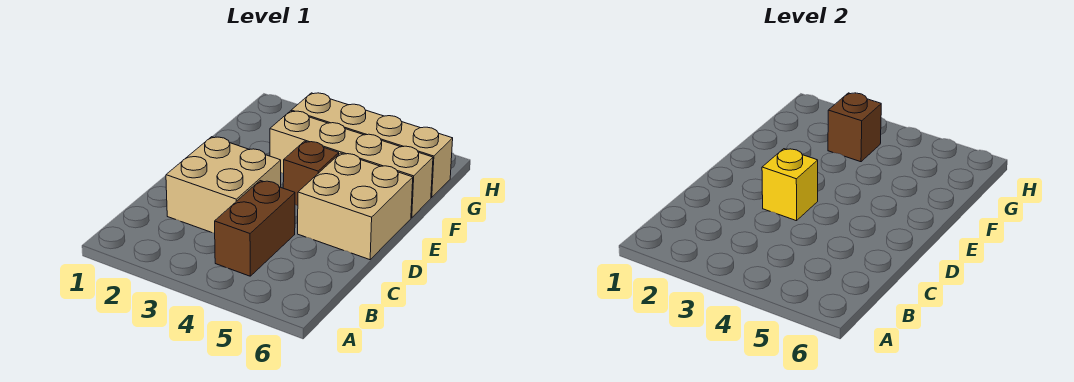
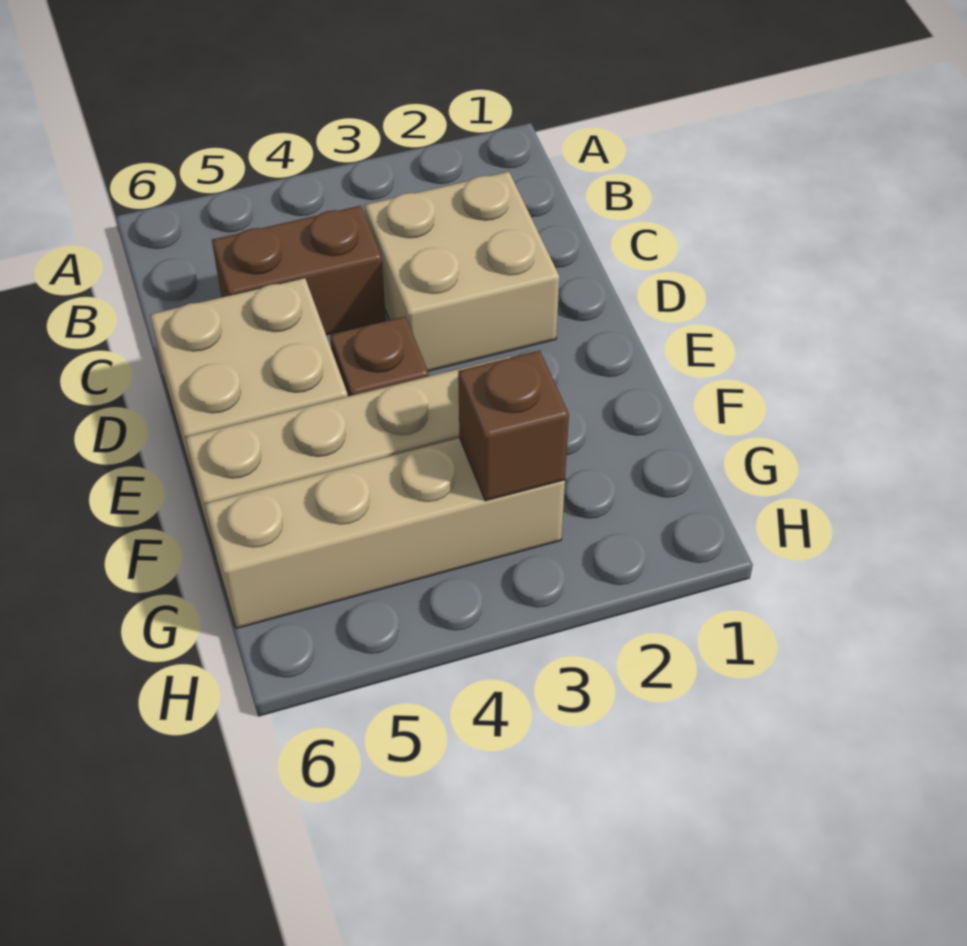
brown 1x2 brick [215,181,295,276] -> brown 1x2 brick turned to [212,206,386,335]
yellow 1x1 brick [762,149,818,221] -> none

